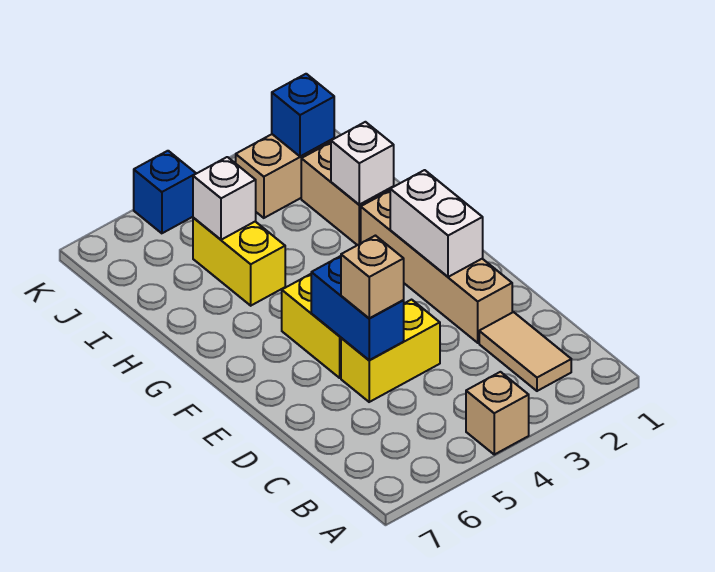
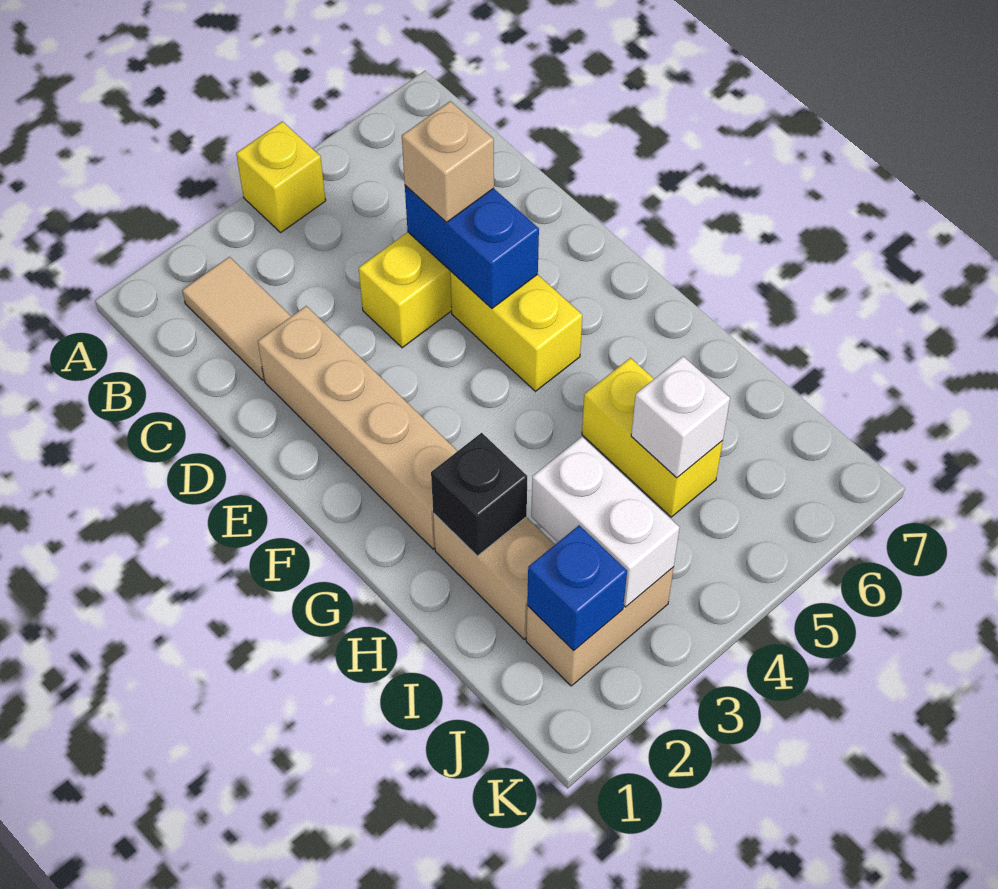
tan 1x1 brick [466,372,529,455] -> yellow 1x1 brick [236,121,326,232]
white 1x2 brick [390,170,483,277] -> white 1x2 brick moved to [531,437,680,607]
white 1x1 brick [331,122,394,205] -> black 1x1 brick [431,433,527,556]
blue 1x1 brick [134,151,196,233] -> none

